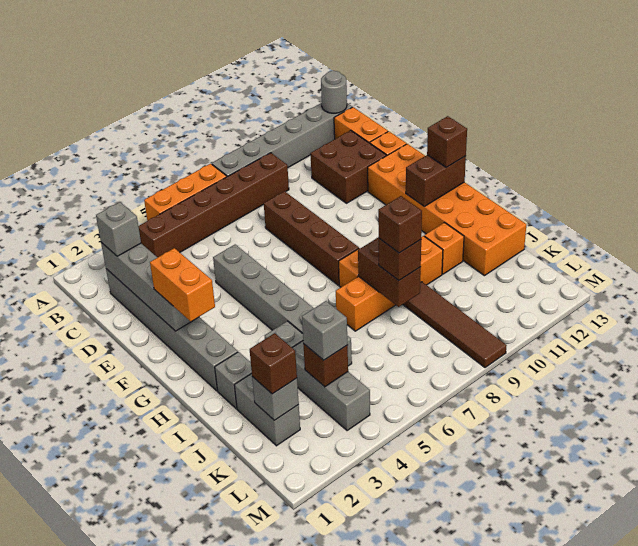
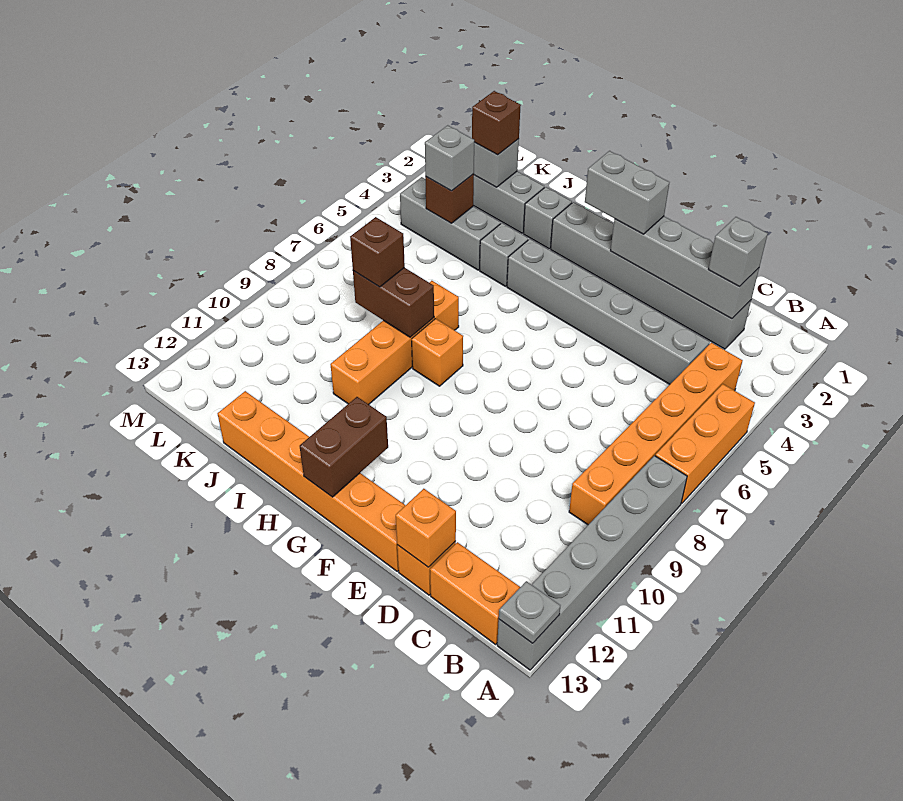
grey 1x1 round brick [321,71,347,113] -> grey 1x1 plate [499,581,560,643]
brown 1x6 brick [138,153,289,257] -> orange 1x6 brick [569,343,743,525]
brown 2x2 brick [310,130,386,203] -> none
brown 1x4 brick [264,191,359,285] -> none
grey 1x6 brick [213,244,352,366] -> grey 1x6 brick moved to [507,239,710,384]
orange 2x6 brick [368,144,526,276] -> orange 1x6 brick [218,391,405,571]
orange 1x2 brick [150,248,215,322] -> grey 1x2 brick [585,151,669,234]
brown 1x1 brick [427,116,467,167] -> none
orange 1x1 brick [424,223,464,274] -> orange 1x1 brick moved to [396,489,456,567]
brown 1x1 brick [378,196,422,253] -> none
brown 1x4 tile [403,282,507,368] -> none

